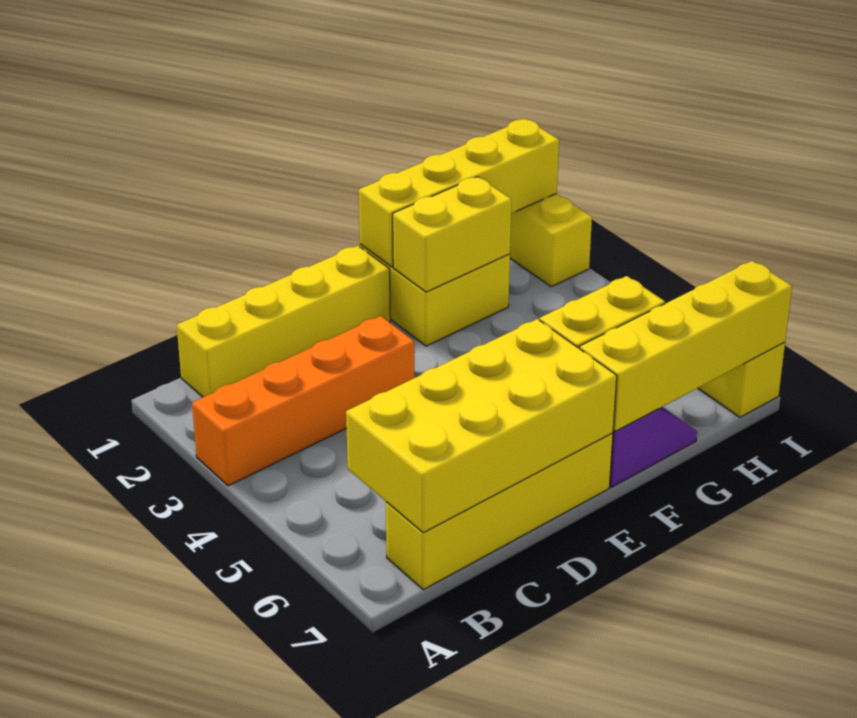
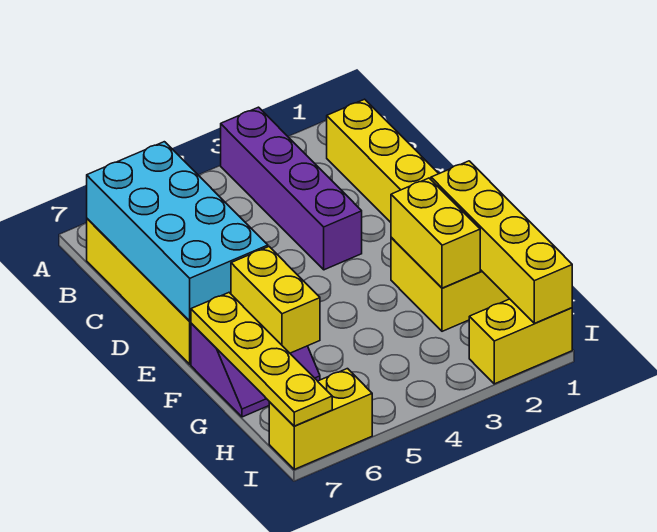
orange 1x4 brick [192,316,414,486] -> purple 1x4 brick [221,107,362,270]
yellow 2x4 brick [346,319,617,533] -> cyan 2x4 brick [87,142,268,321]
yellow 1x4 brick [580,261,792,431] -> yellow 1x4 plate [191,293,332,426]

